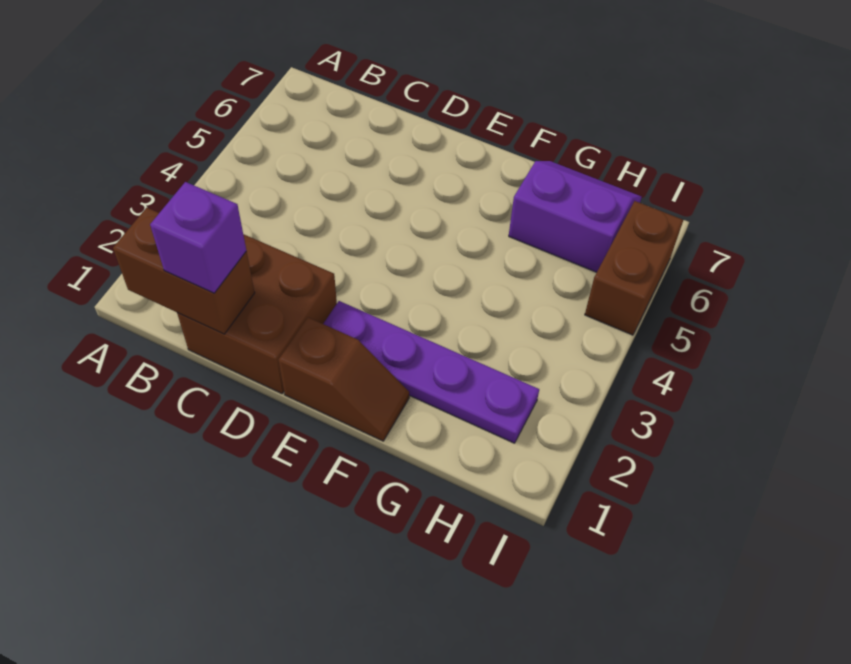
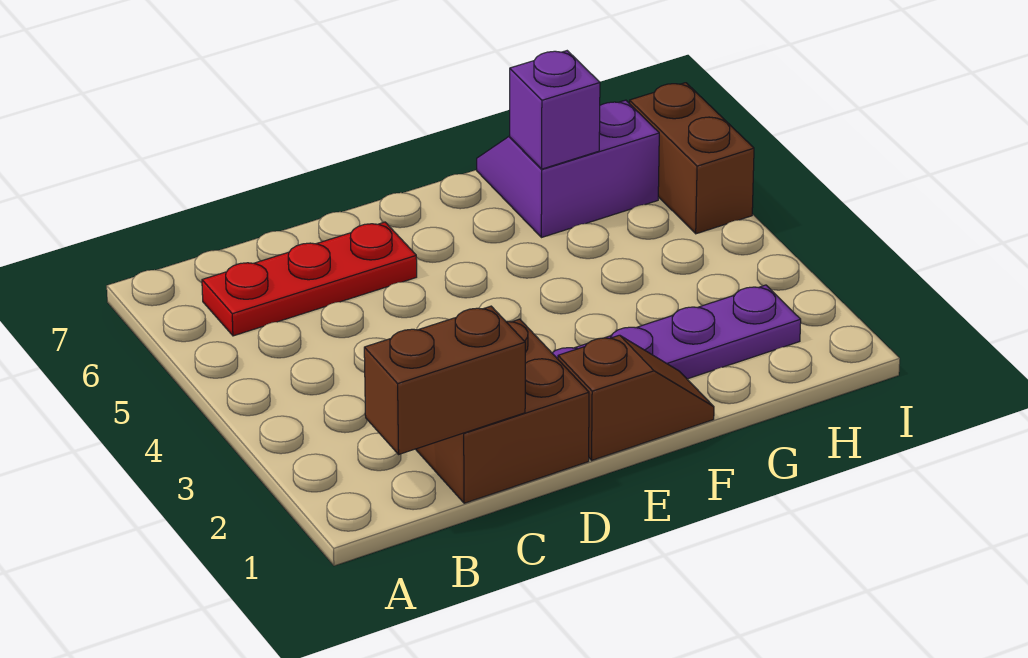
none -> red 1x3 plate [202,222,417,336]
purple 1x1 brick [150,182,246,293] -> purple 1x1 brick moved to [510,51,600,169]

